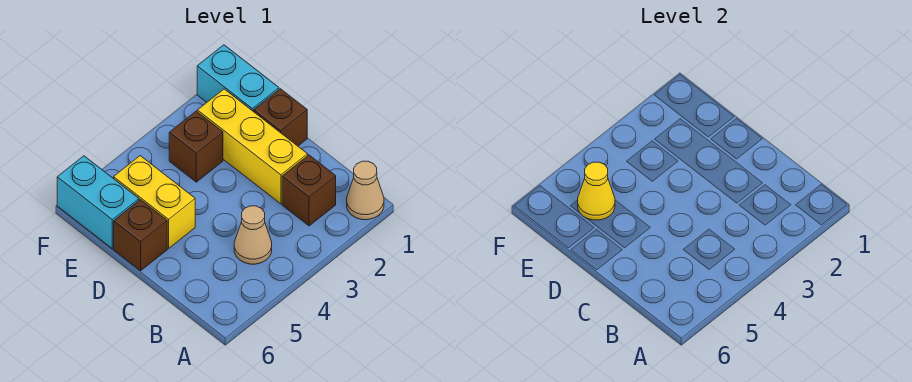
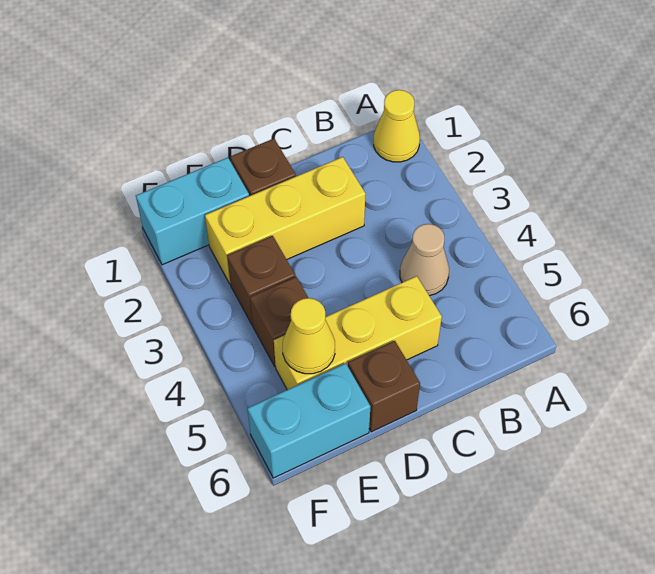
tan 1x1 cone [347,161,384,220] -> yellow 1x1 cone [374,90,420,162]
brown 1x1 brick [282,155,336,226] -> brown 1x1 brick moved to [250,277,308,367]
yellow 1x2 brick [114,156,195,248] -> yellow 1x3 brick [274,276,442,390]

